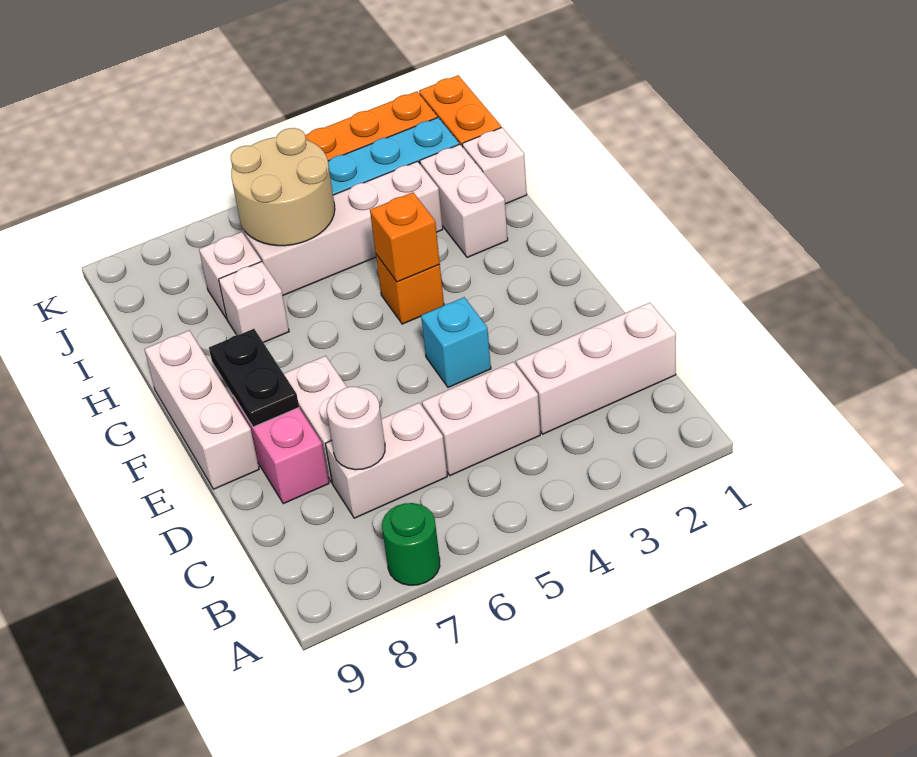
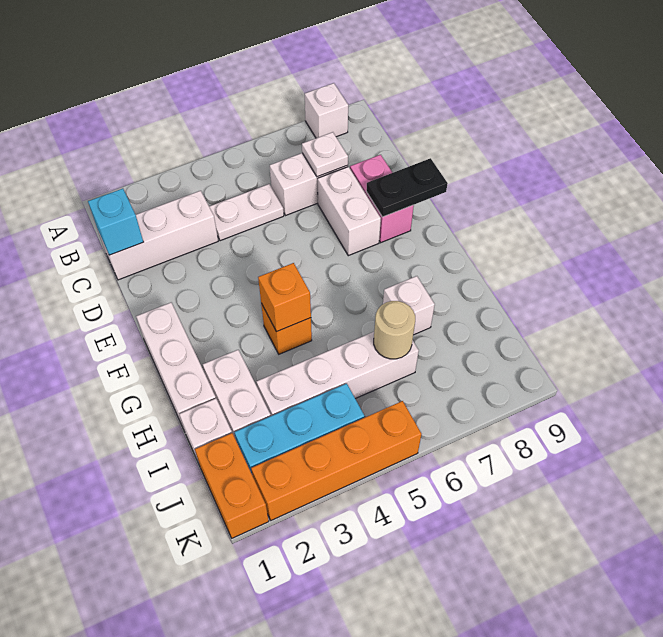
green 1x1 round brick [382,503,440,585] -> none
white 1x2 brick [422,362,540,476] -> white 1x2 plate [209,184,284,241]
white 1x1 round brick [327,387,385,470] -> white 1x1 plate [302,132,348,177]
cyan 1x1 brick [421,297,491,387] -> cyan 1x1 brick moved to [88,189,143,255]
black 1x2 plate [209,329,299,427] -> black 1x2 plate turned to [366,158,448,217]
white 1x3 brick [145,330,259,489] -> white 1x3 brick moved to [136,303,216,429]
tan 2x2 round brick [231,128,335,246] -> tan 1x1 round brick [374,301,415,359]
white 1x1 brick [199,232,261,319] -> white 1x1 brick moved to [305,83,348,138]

